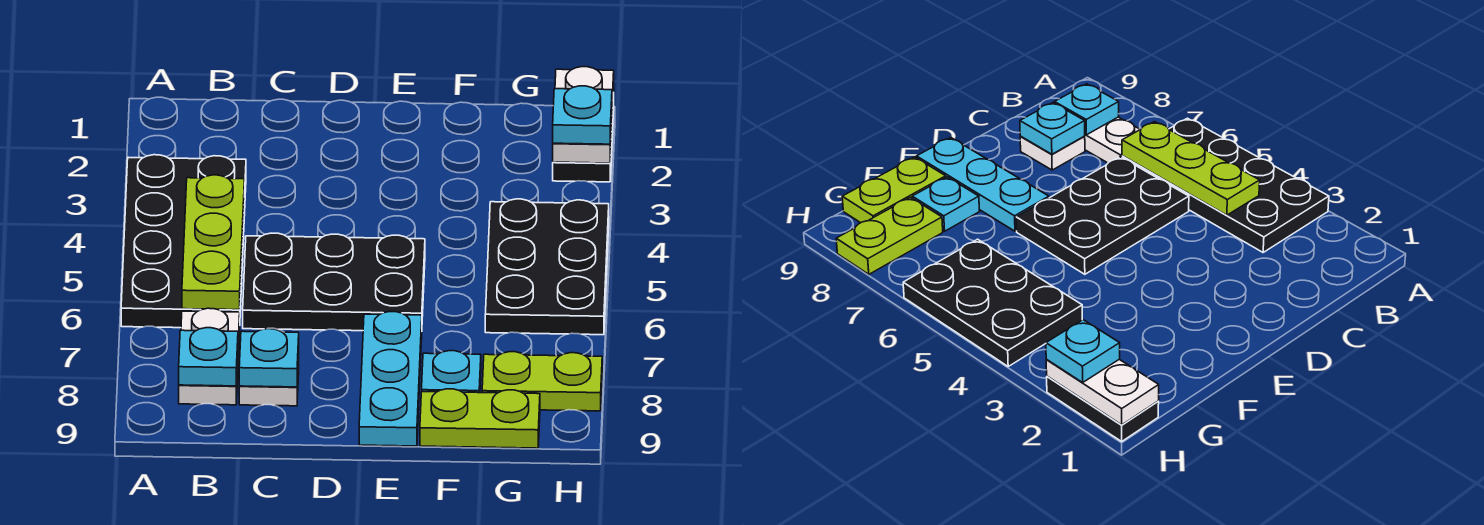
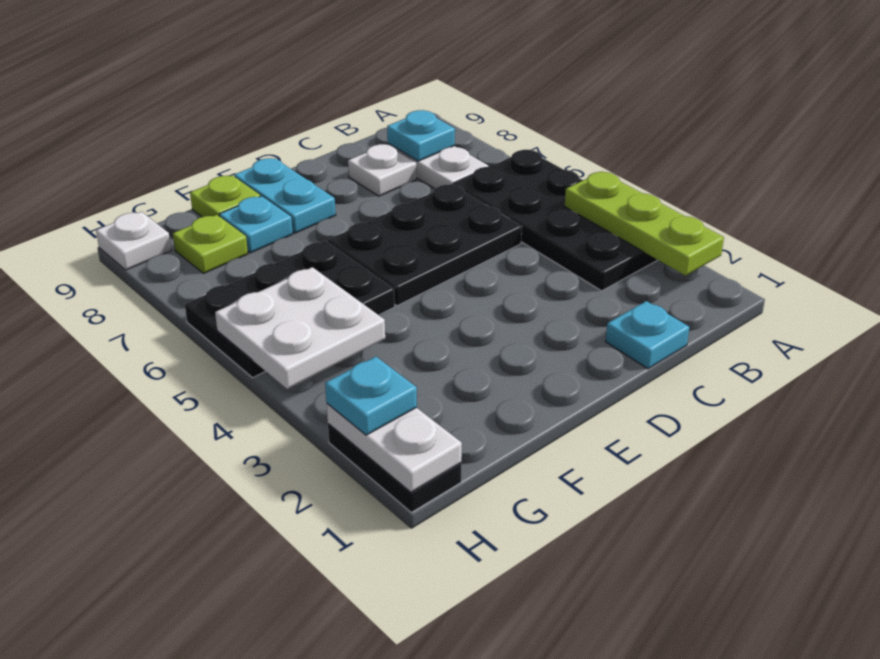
lime 1x3 plate [182,175,244,310] -> lime 1x3 plate moved to [565,171,724,276]
cyan 1x1 plate [239,329,299,387] -> cyan 1x1 plate moved to [606,301,689,369]
cyan 1x3 plate [359,312,422,446] -> cyan 1x2 plate [234,158,336,233]
lime 1x2 plate [420,389,540,448] -> lime 1x1 plate [190,176,260,217]
black 2x3 plate [485,199,609,335] -> black 2x3 plate turned to [185,241,395,378]
none -> white 2x2 plate [215,267,385,389]
lime 1x2 plate [482,352,602,411] -> lime 1x1 plate [173,215,248,273]
none -> white 1x1 plate [96,212,171,270]

